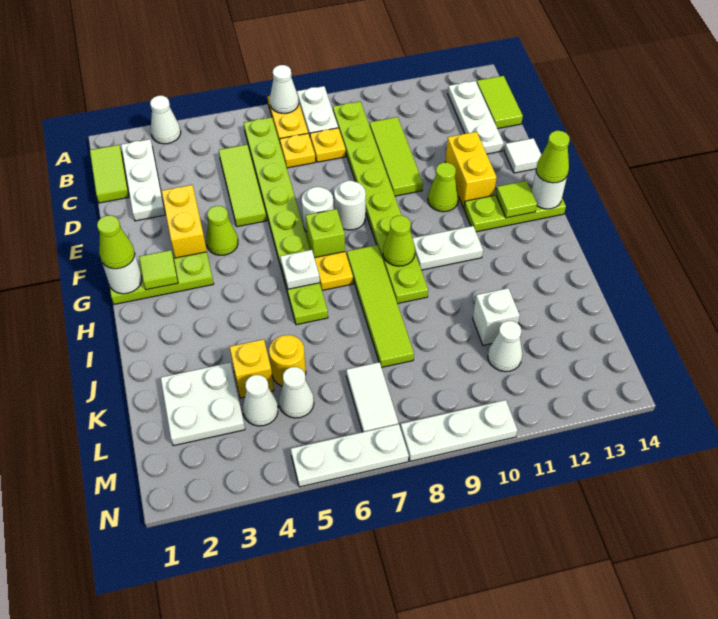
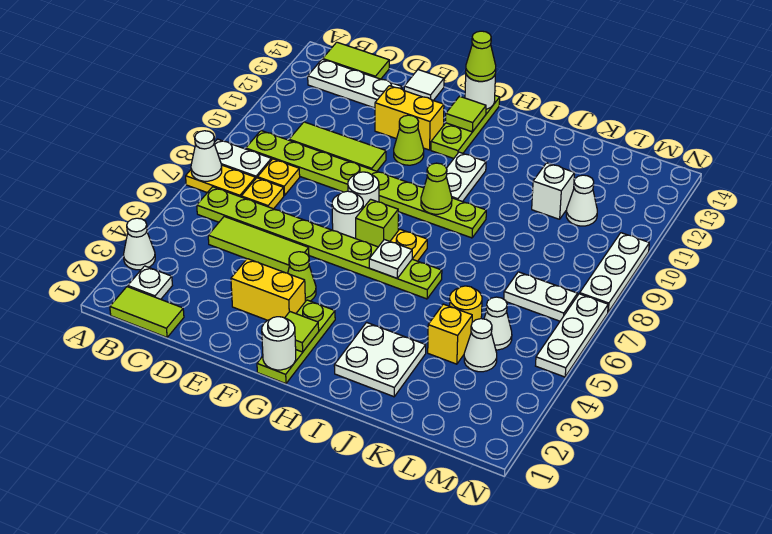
white 1x3 plate [121,139,165,221] -> white 1x1 plate [128,266,172,299]
lime 1x1 cone [97,216,135,269] -> none
lime 1x4 tile [347,245,414,367] -> none
white 2x2 plate [161,363,245,446] -> white 2x2 plate moved to [334,322,426,397]
white 1x2 tile [346,362,398,432] -> white 1x2 plate [504,272,577,321]

